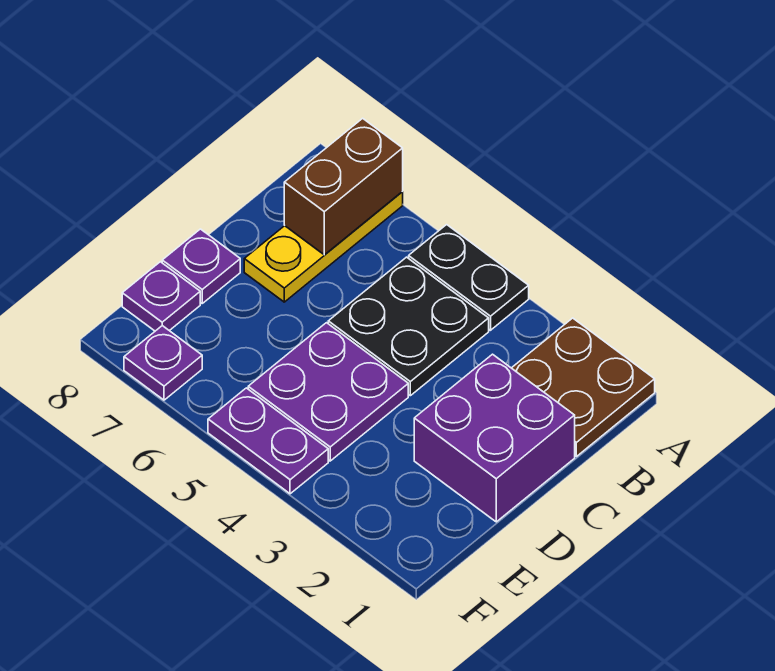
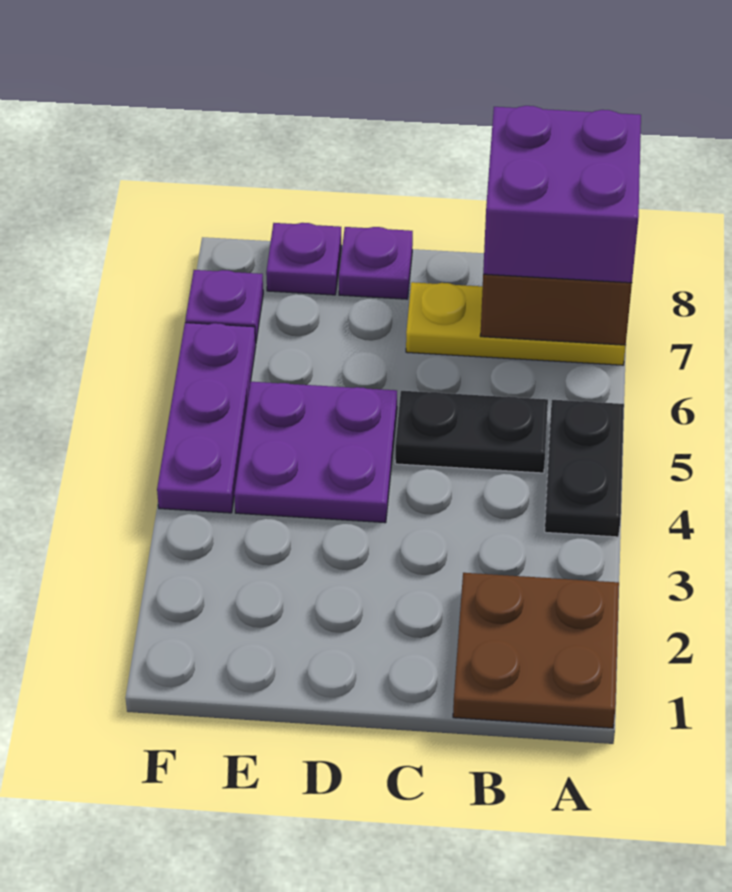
black 2x2 plate [328,257,489,396] -> black 1x2 plate [395,391,548,473]
purple 2x2 brick [414,354,575,522] -> purple 2x2 brick moved to [483,106,641,283]
purple 1x2 plate [208,388,328,494] -> purple 1x3 plate [157,323,256,513]

